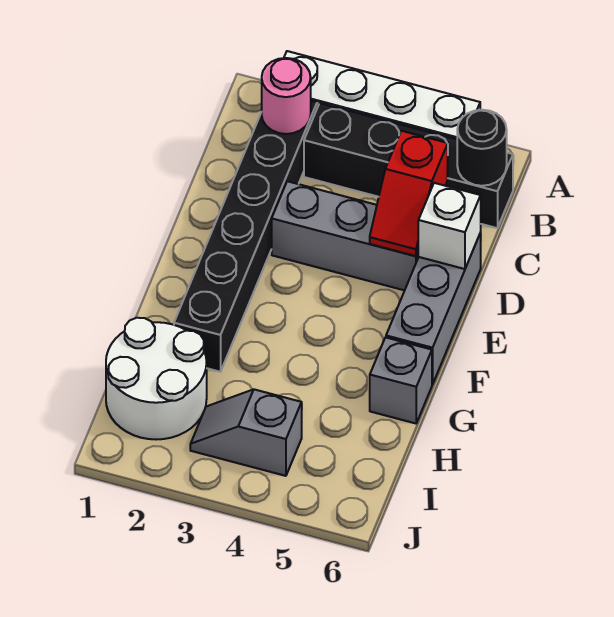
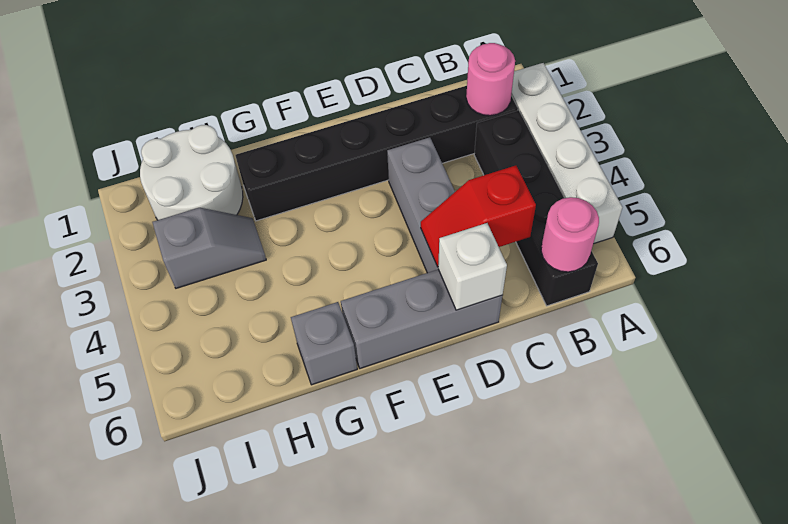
black 1x1 round brick [457,110,507,186] -> pink 1x1 round brick [541,197,599,272]
grey 1x2 slope [190,389,302,476] -> grey 1x2 slope turned to [152,208,266,288]

